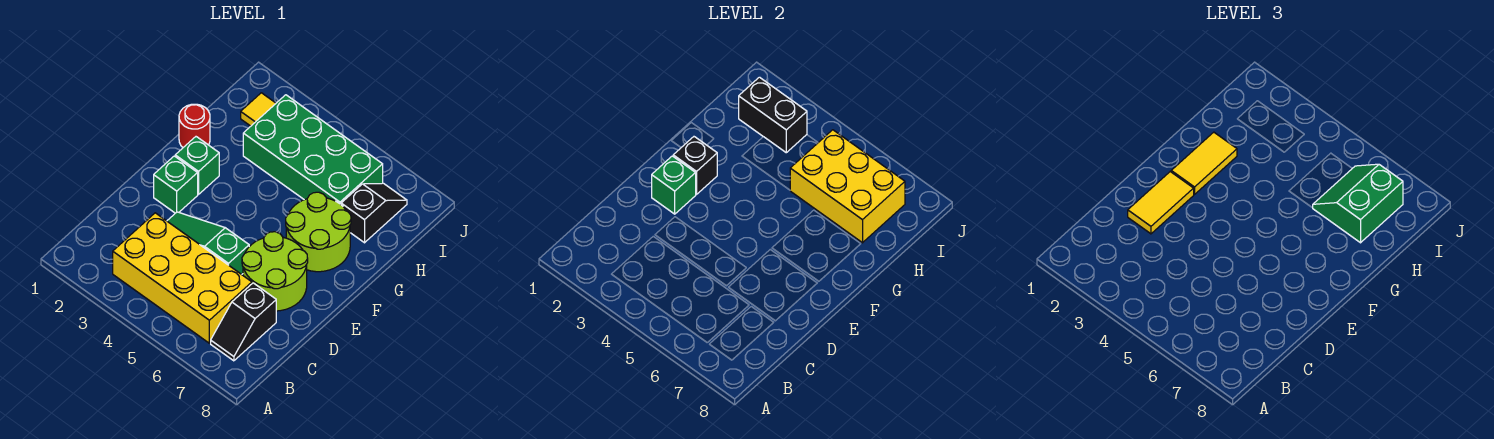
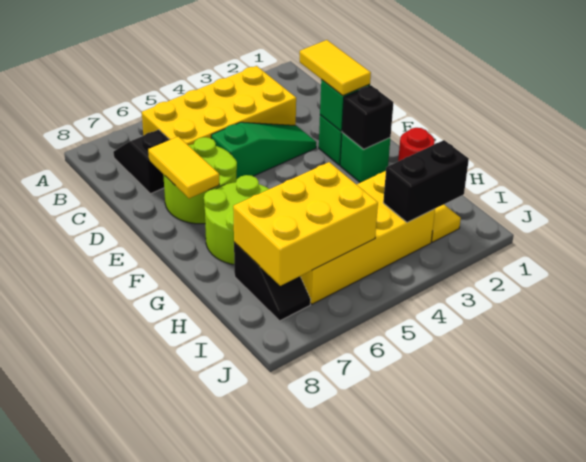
yellow 1x2 tile [1171,132,1237,194] -> yellow 1x2 tile moved to [148,136,219,198]
green 2x4 brick [243,95,383,204] -> yellow 2x4 brick [300,171,435,304]
green 2x2 slope [1313,164,1403,243] -> none

